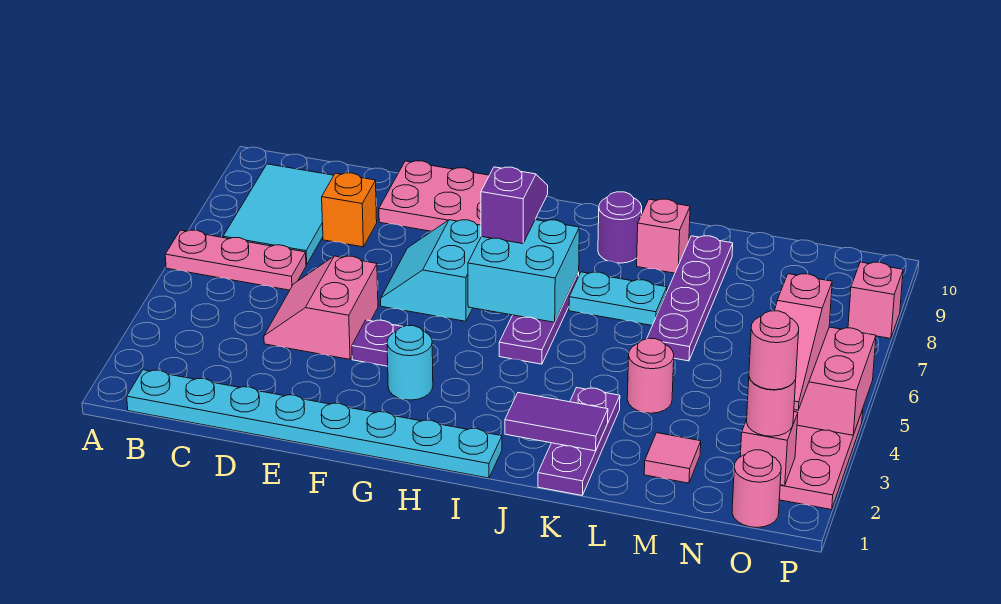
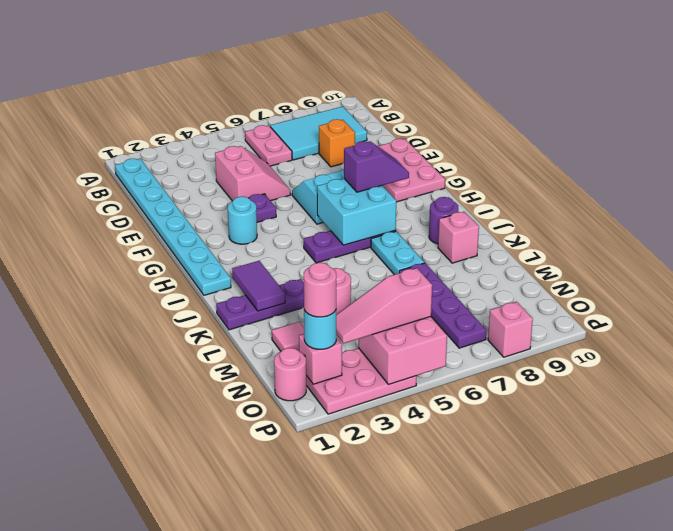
pink 1x3 plate [165,230,306,290] -> pink 1x2 plate [245,125,292,166]
pink 2x2 slope [264,256,378,359] -> pink 2x2 slope turned to [215,146,290,201]
purple 1x4 plate [647,236,733,361] -> purple 1x4 plate turned to [399,263,486,348]
pink 1x1 round brick [747,378,796,436] -> cyan 1x1 round brick [304,310,336,349]

